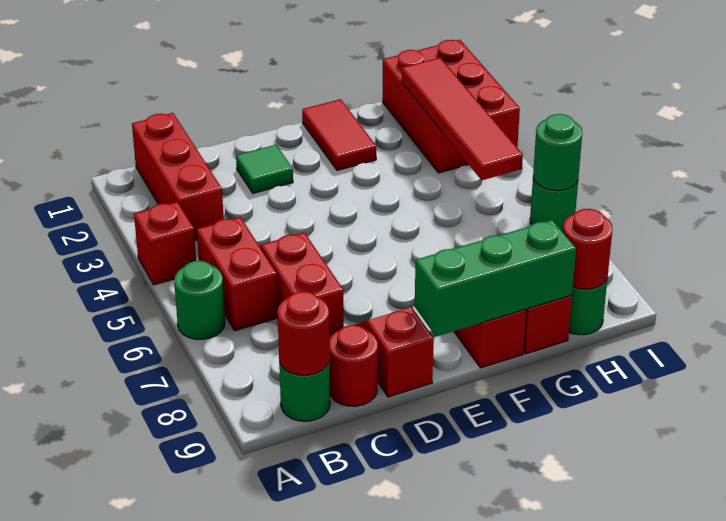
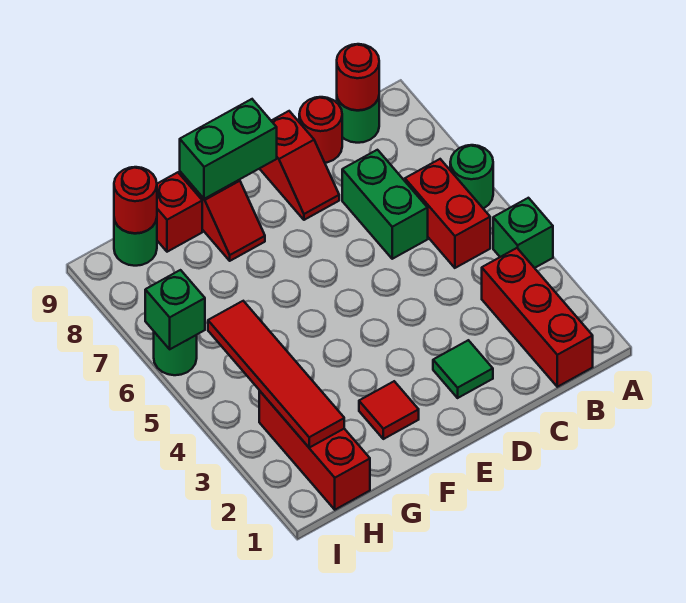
red 1x1 brick [134,202,196,285] -> green 1x1 brick [493,198,553,268]
red 1x2 brick [261,232,344,338] -> green 1x2 brick [342,150,428,259]
green 1x3 brick [415,220,576,336] -> green 1x2 brick [180,99,277,199]
red 1x2 tile [302,99,376,170] -> red 1x1 tile [359,381,419,439]
red 2x3 brick [382,40,520,173] -> red 1x3 brick [259,391,370,510]
green 1x1 round brick [533,114,582,191] -> green 1x1 brick [145,270,205,349]

